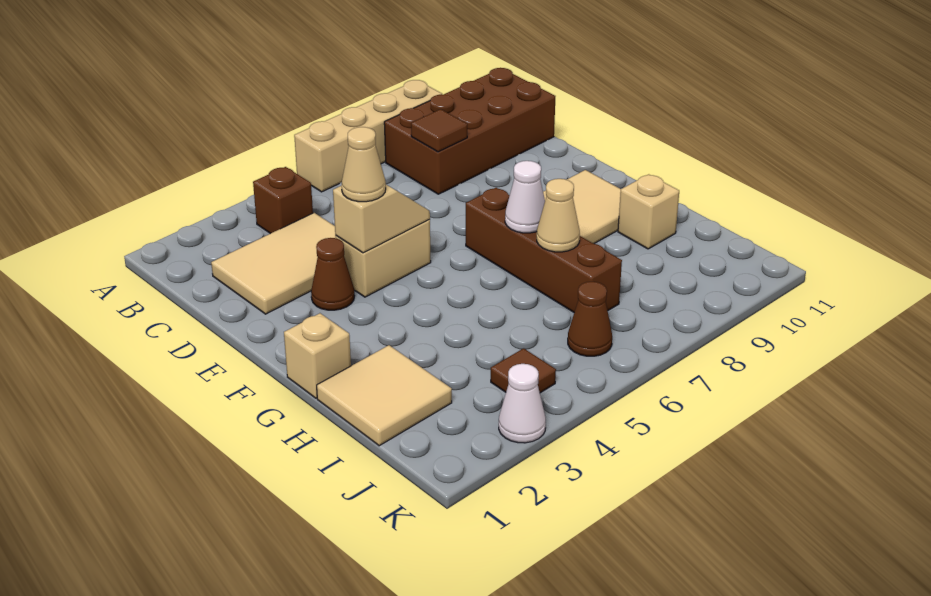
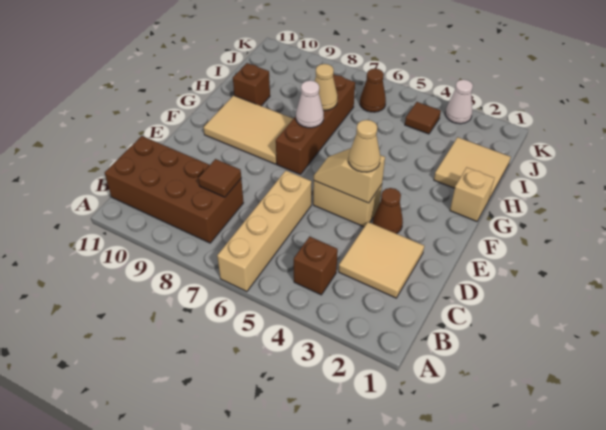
tan 1x4 brick [294,80,442,192] -> tan 1x4 brick turned to [217,171,312,292]
tan 2x3 tile [211,213,336,314] -> tan 2x2 tile [339,222,424,298]
tan 1x1 brick [618,174,679,249] -> brown 1x1 brick [233,63,270,106]

